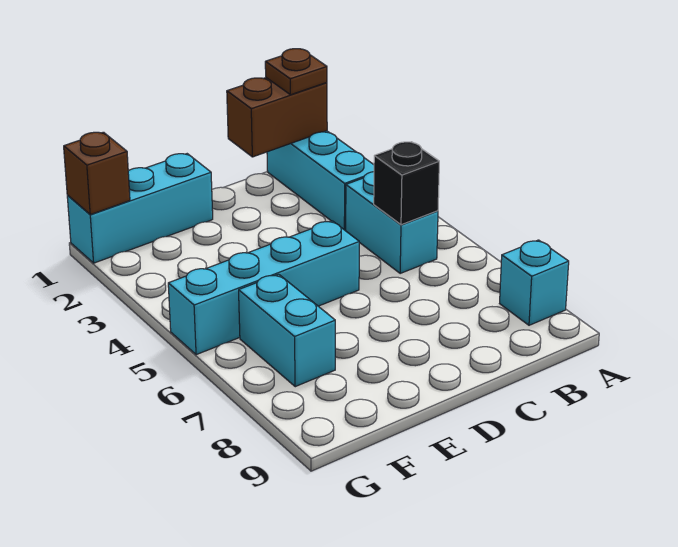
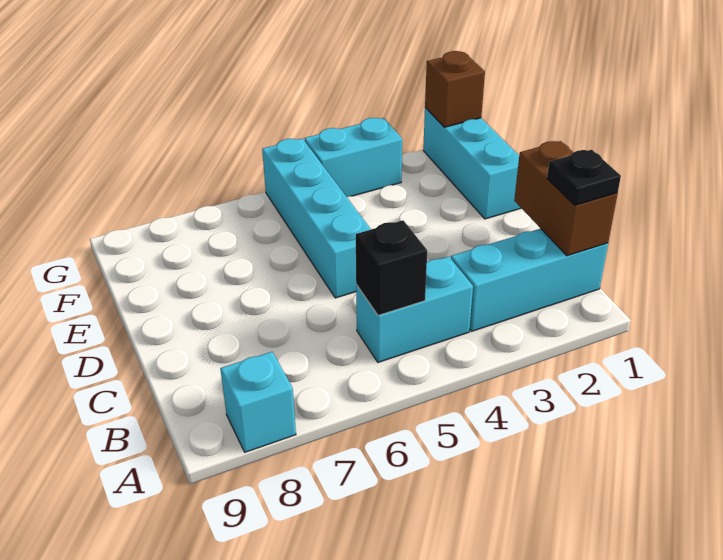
brown 1x1 plate [265,49,327,95] -> black 1x1 plate [547,150,621,205]
cyan 1x2 brick [239,274,335,387] -> cyan 1x2 brick moved to [305,118,402,197]

